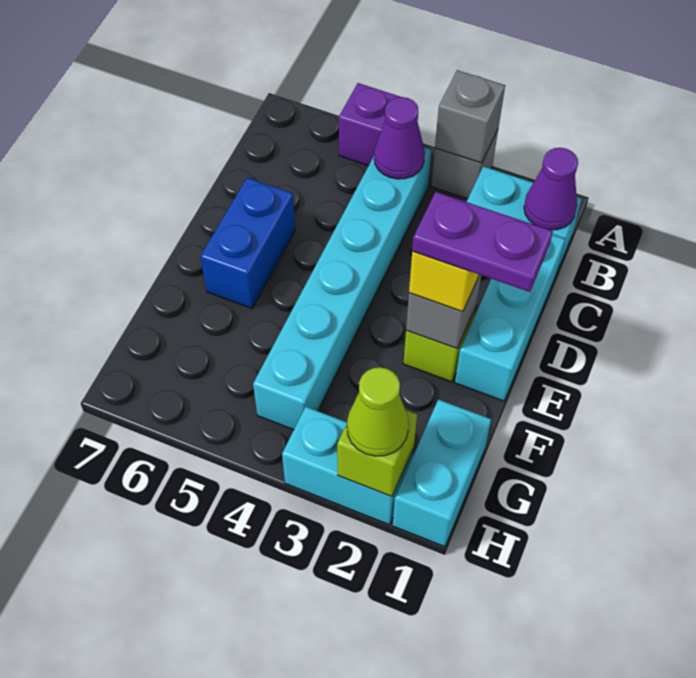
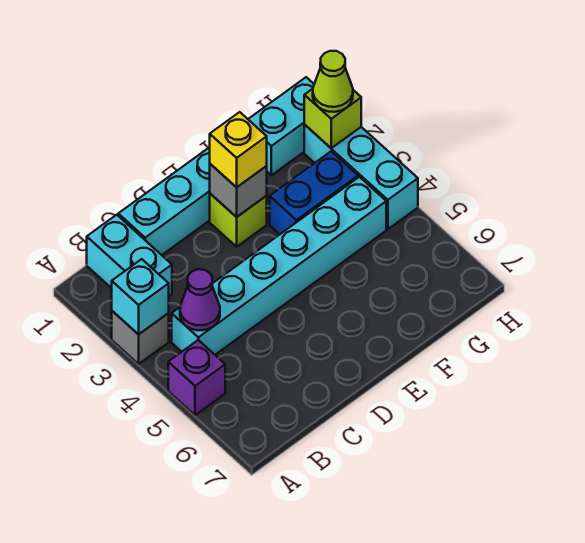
grey 1x1 brick [435,70,505,163] -> cyan 1x1 brick [112,259,169,334]
purple 1x1 cone [524,148,578,230] -> none
blue 1x2 brick [200,178,295,308] -> blue 1x2 brick moved to [270,151,358,234]
purple 1x2 plate [412,192,553,292] -> none
cyan 1x2 brick [282,407,414,525] -> cyan 1x3 brick [304,125,418,229]

